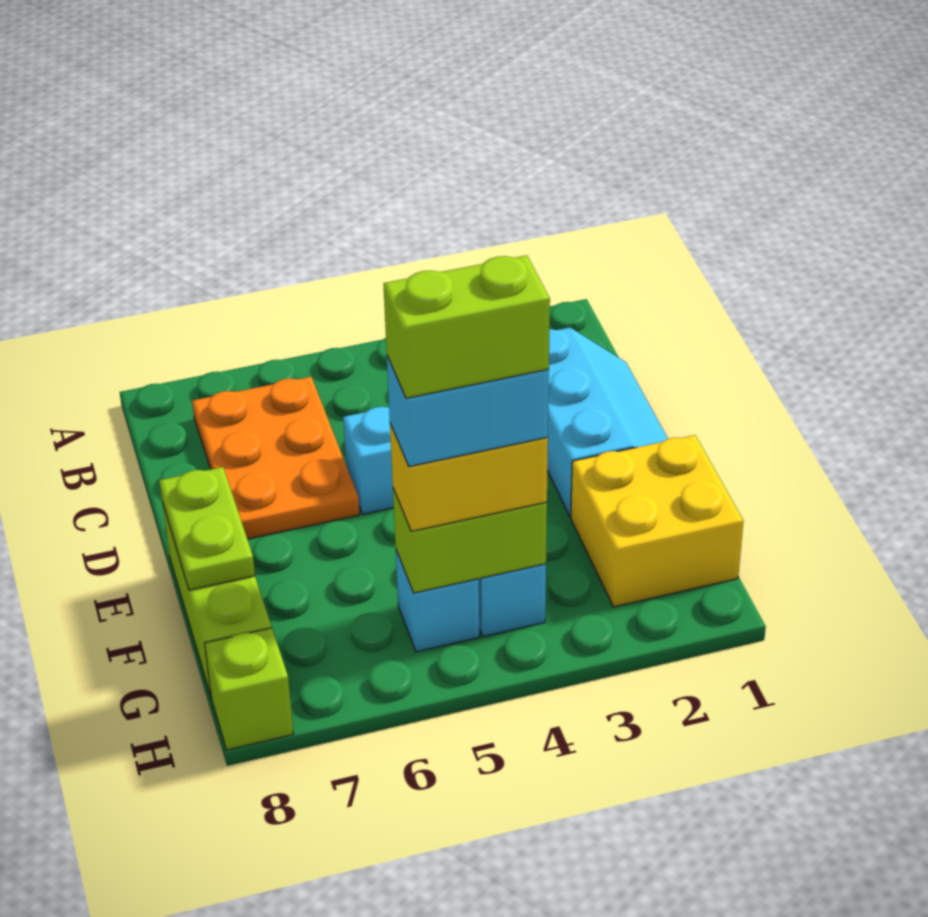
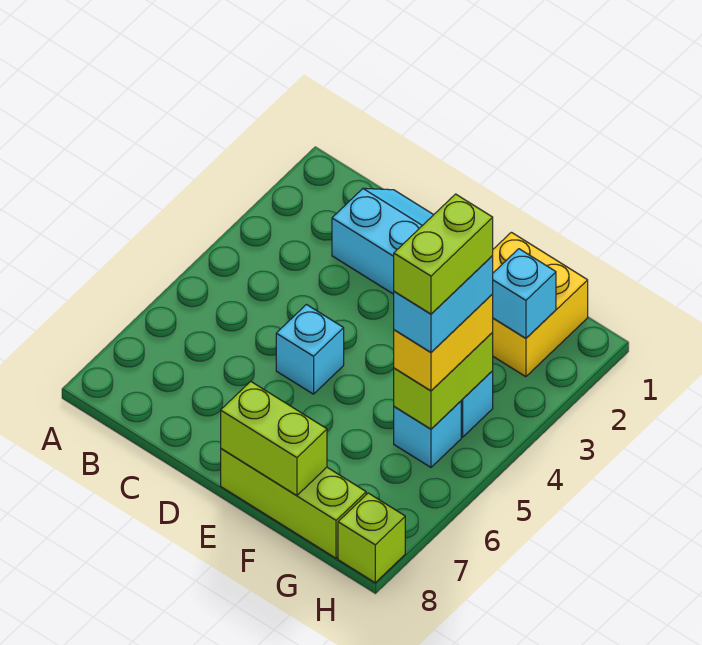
orange 2x3 plate [192,377,359,539] -> none
lime 1x2 plate [159,467,255,590] -> lime 1x2 brick [221,381,327,496]
none -> cyan 1x1 brick [493,249,556,338]

